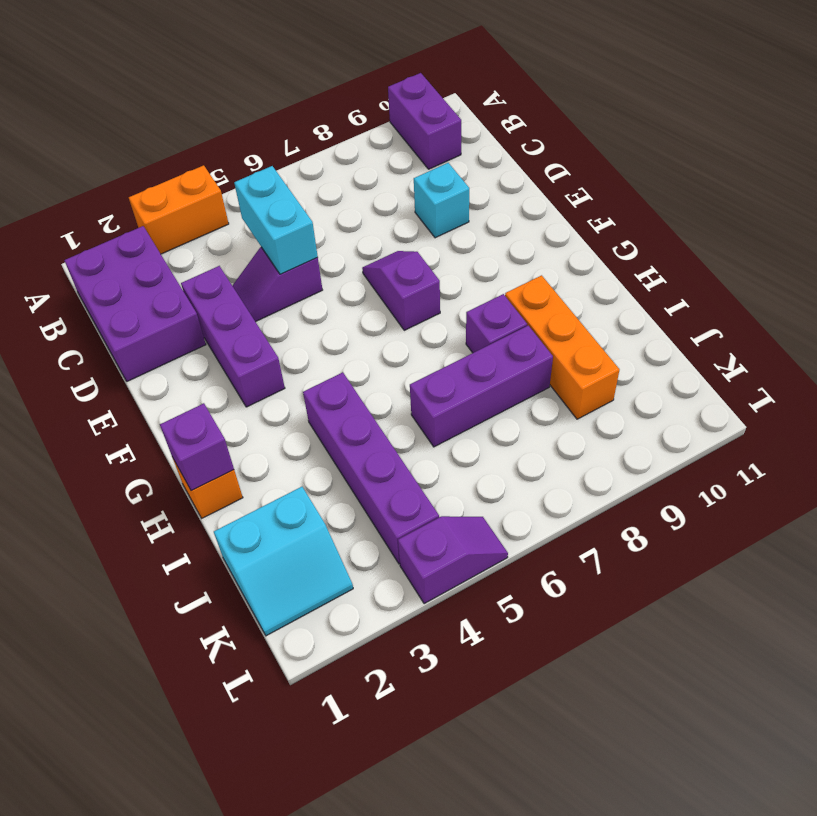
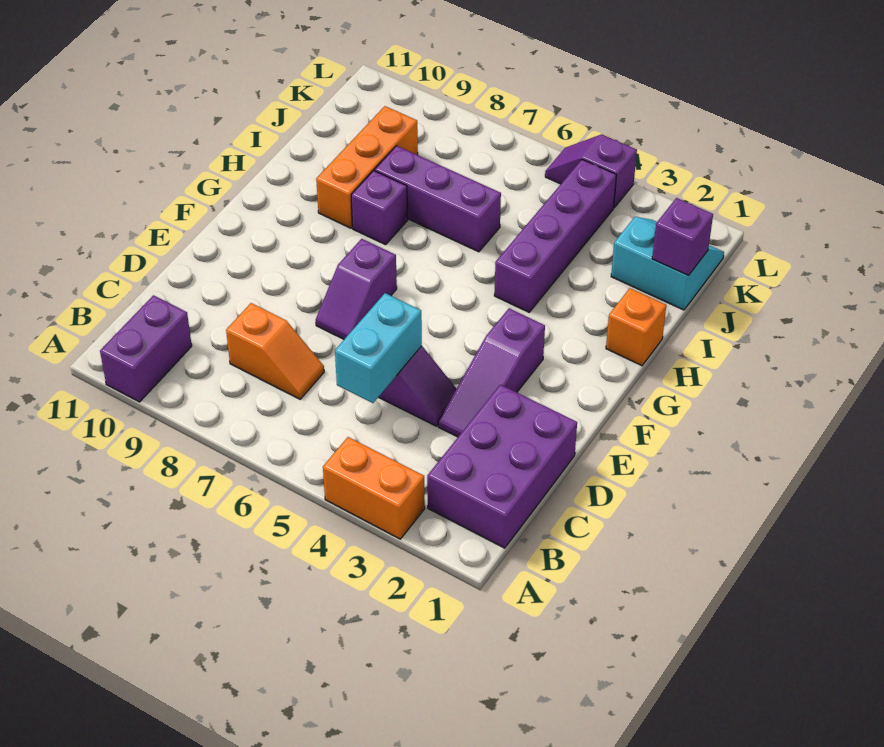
none -> orange 1x2 slope [226,303,324,399]
purple 1x3 brick [181,266,285,407] -> purple 1x3 slope [438,308,545,437]
cyan 1x1 brick [414,163,469,238] -> none
purple 1x1 brick [160,403,234,491] -> purple 1x1 brick moved to [652,198,713,275]

